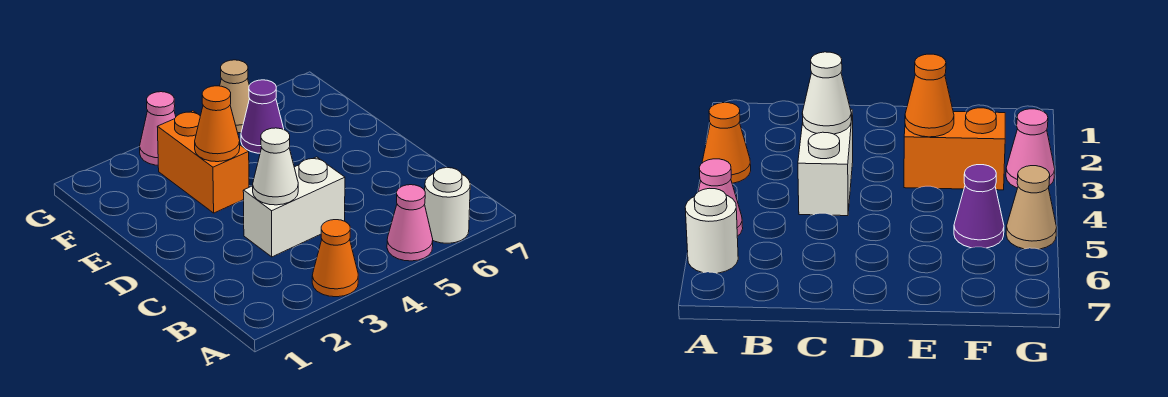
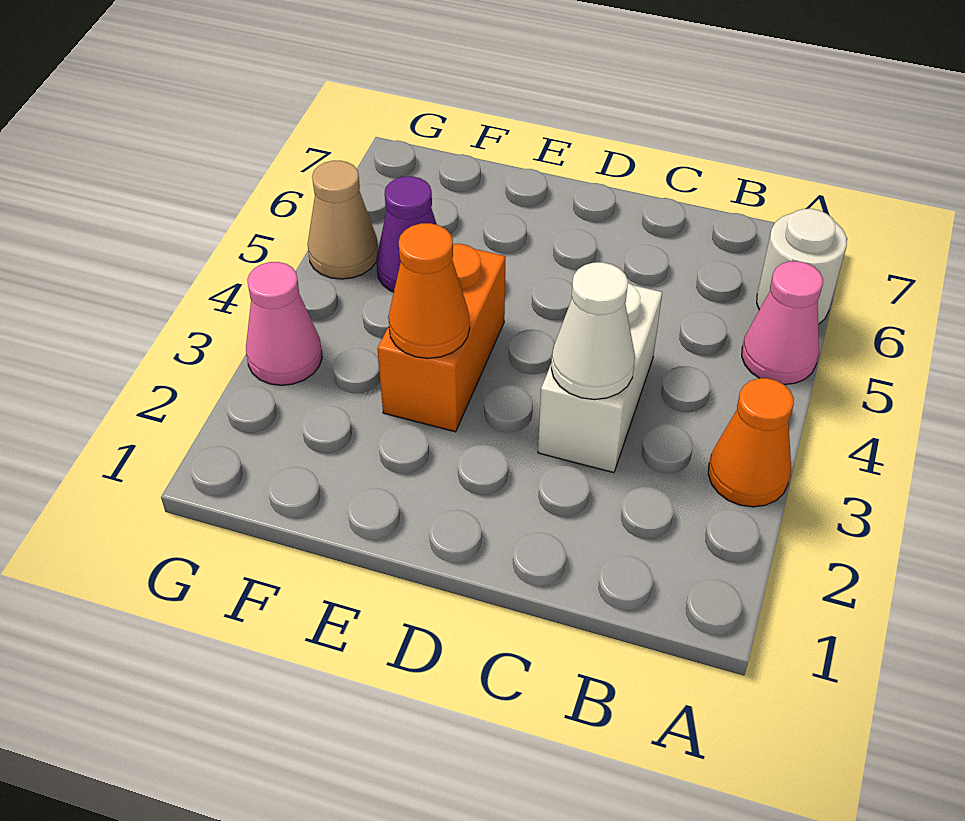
orange 1x2 brick [157,111,249,213] -> orange 1x2 brick turned to [377,244,506,432]

